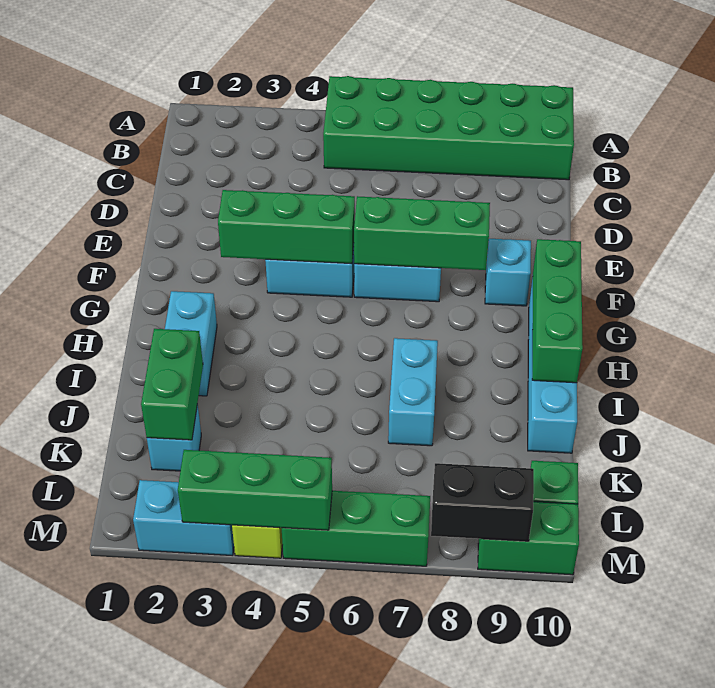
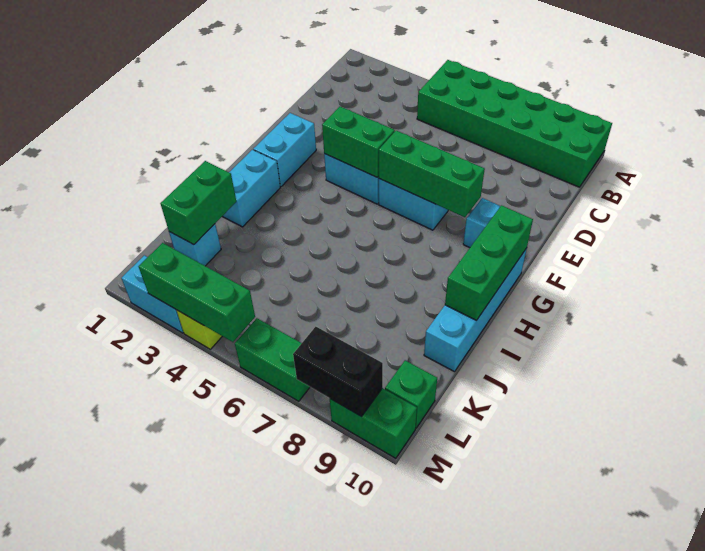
green 1x3 brick [218,190,355,264] -> green 1x2 brick [322,107,395,177]
cyan 1x2 brick [388,338,438,446] -> cyan 1x2 brick moved to [253,113,316,187]
green 1x3 brick [282,491,430,566] -> green 1x2 brick [235,318,310,401]

